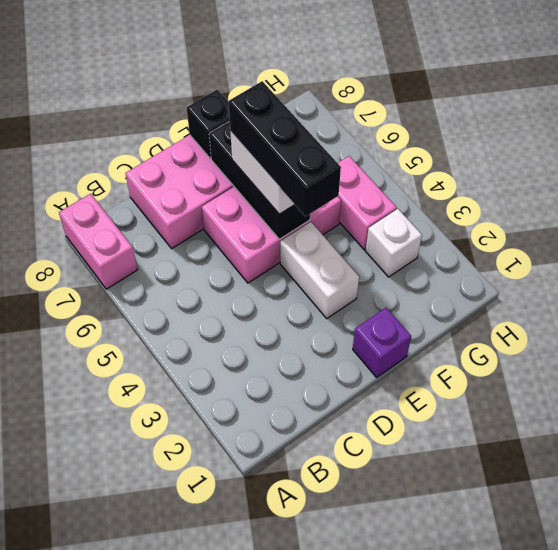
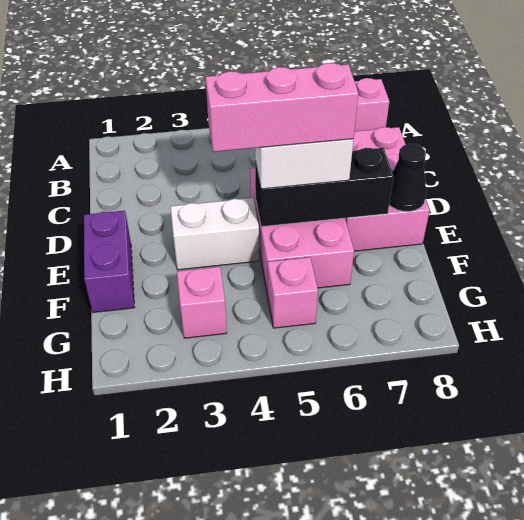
purple 1x1 brick [353,308,411,377] -> purple 1x2 brick [84,211,135,312]
black 1x3 brick [229,81,341,216] -> pink 1x3 brick [206,63,358,152]
black 1x1 brick [187,90,230,159] -> black 1x1 cone [389,144,426,212]
white 1x1 brick [366,209,422,277] -> pink 1x1 brick [177,267,227,338]
pink 1x2 brick [338,156,397,250] -> pink 1x1 brick [267,257,318,328]

